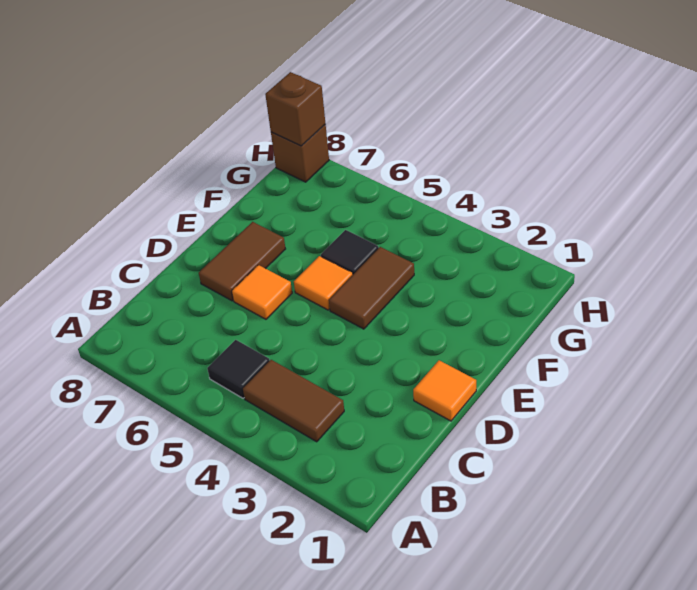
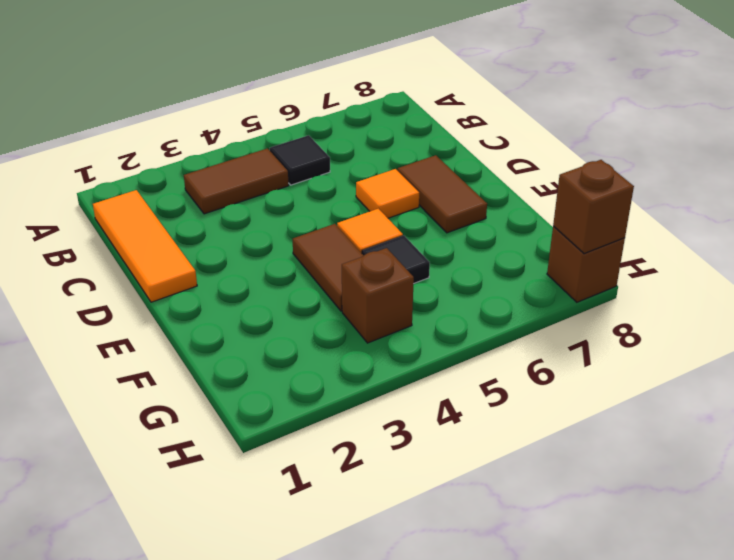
orange 1x1 tile [413,360,476,421] -> orange 1x3 tile [93,190,197,302]
none -> brown 1x1 brick [342,248,414,343]

